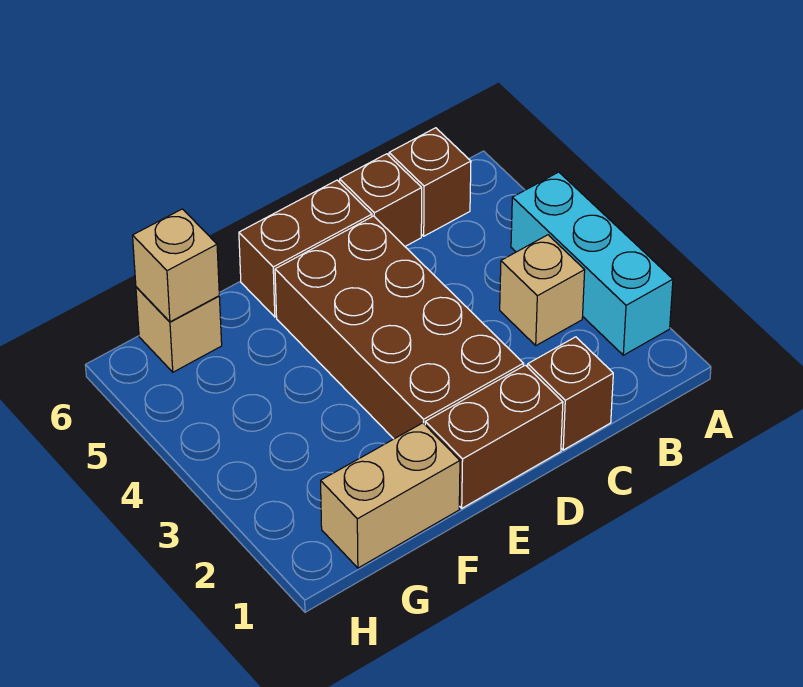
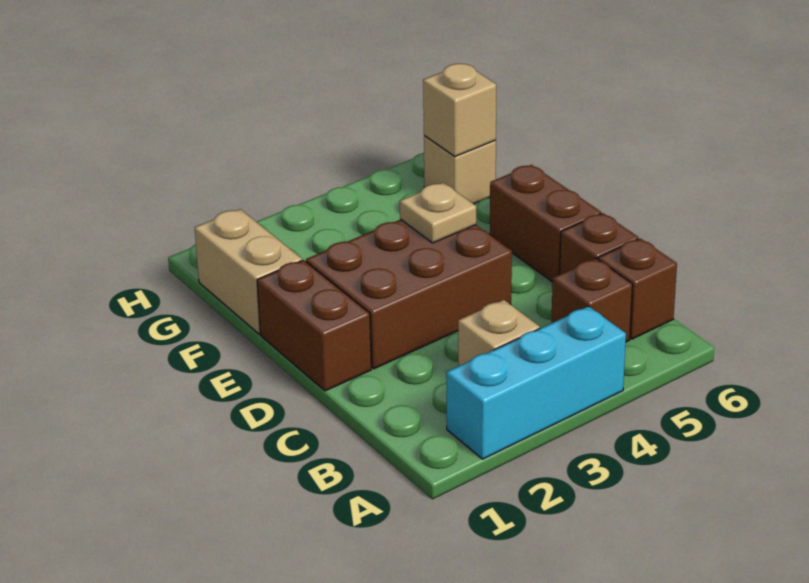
brown 1x1 brick [528,337,613,450] -> brown 1x1 brick moved to [551,258,632,342]
brown 2x4 brick [275,216,524,439] -> brown 2x3 brick [306,219,512,369]
none -> tan 1x1 plate [400,183,476,243]

